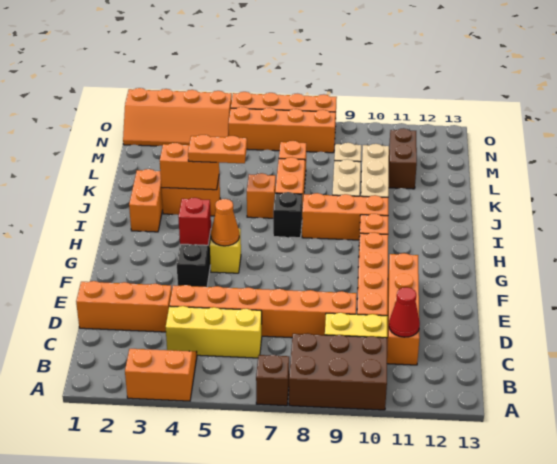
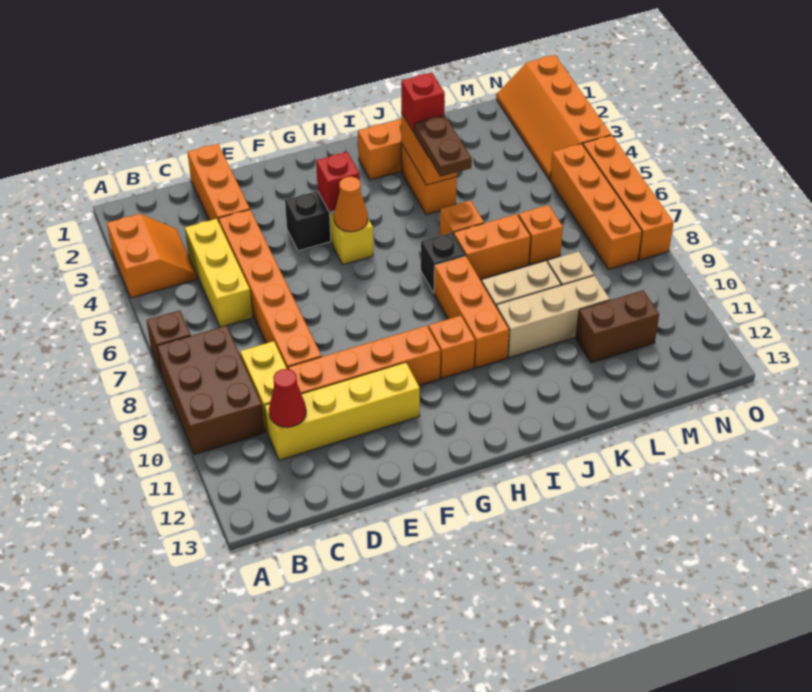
orange 1x4 brick [387,253,420,365] -> yellow 1x4 brick [264,362,420,460]
none -> red 1x1 brick [401,73,445,132]
orange 1x2 plate [188,135,247,163] -> brown 1x2 plate [414,115,472,177]

